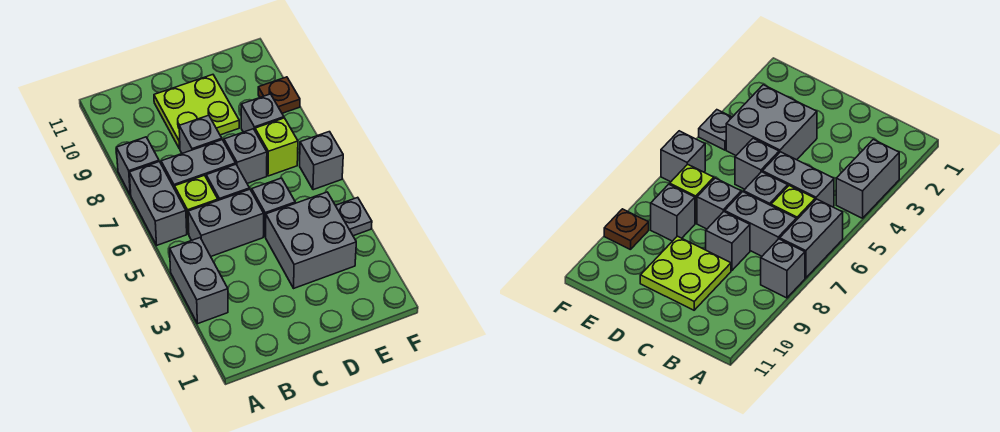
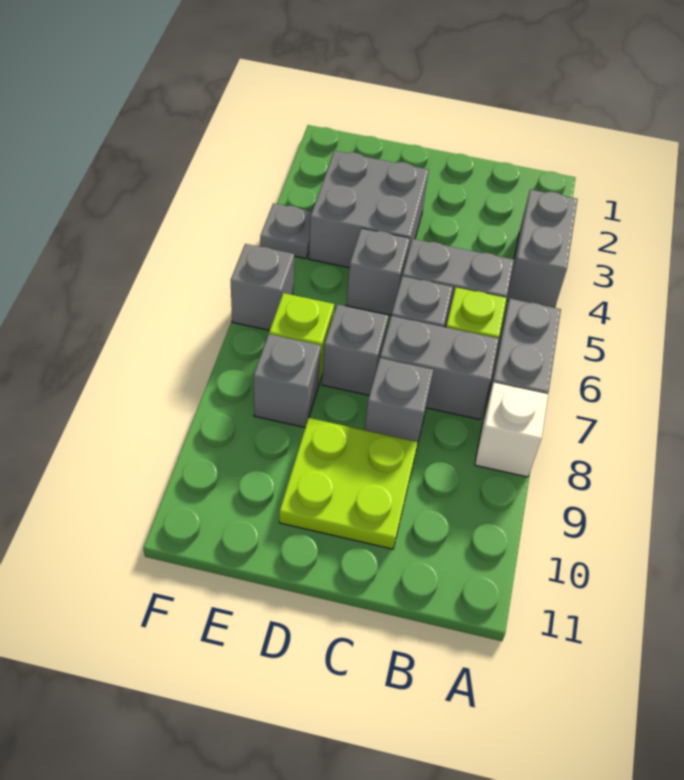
grey 1x1 brick [116,137,159,195] -> white 1x1 brick [475,383,548,477]
brown 1x1 plate [258,77,300,113] -> none

